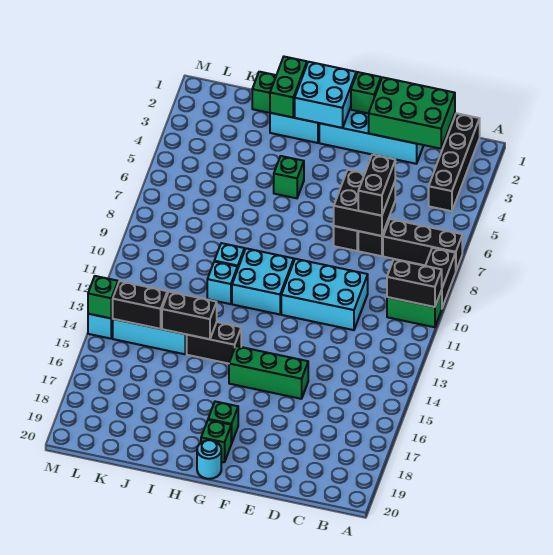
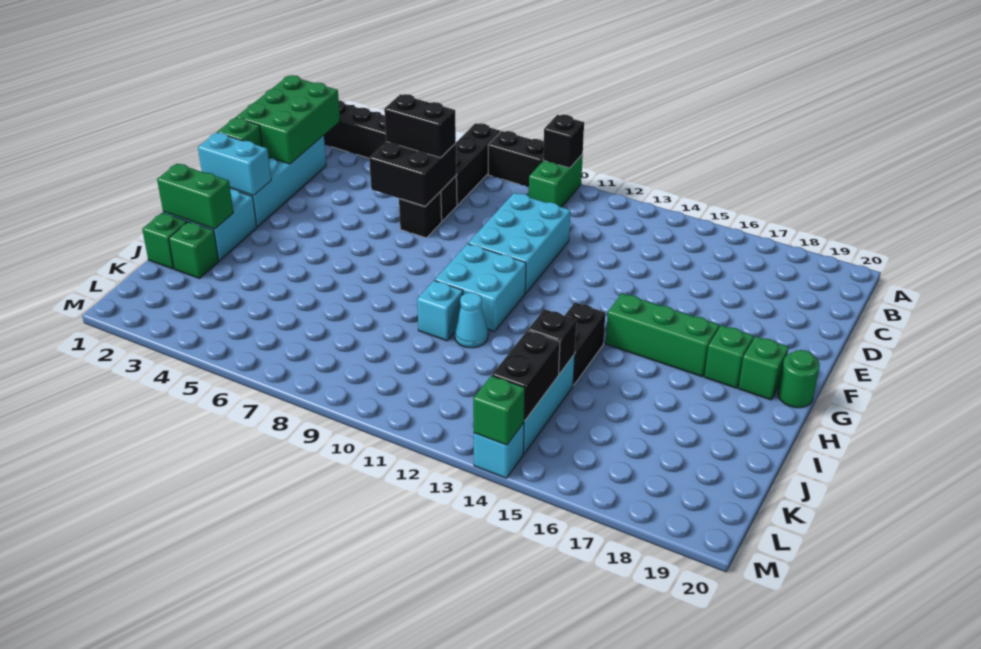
black 1x2 brick [387,259,442,307] -> black 1x1 brick [543,115,584,168]
green 1x3 brick [229,346,308,399] -> green 1x3 brick turned to [606,293,719,377]
cyan 2x2 brick [295,62,356,128] -> cyan 1x2 brick [198,133,271,196]
cyan 1x1 round brick [197,440,221,479] -> green 1x1 round brick [778,350,820,408]
green 1x1 brick [274,156,304,198] -> green 1x1 brick moved to [169,222,219,278]
cyan 1x1 brick [207,262,238,304] -> cyan 1x1 cone [455,292,488,348]
black 1x2 brick [162,292,217,339] -> black 1x1 brick [528,309,576,374]

